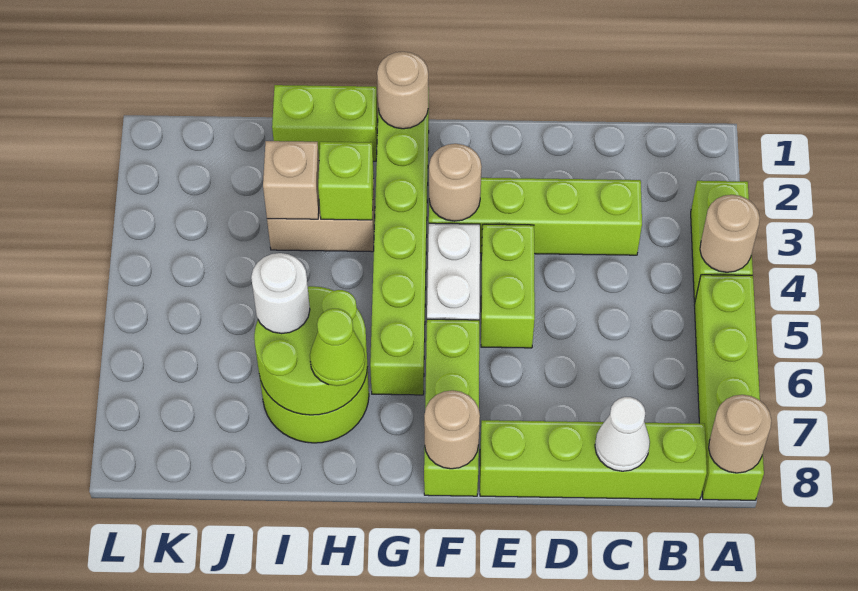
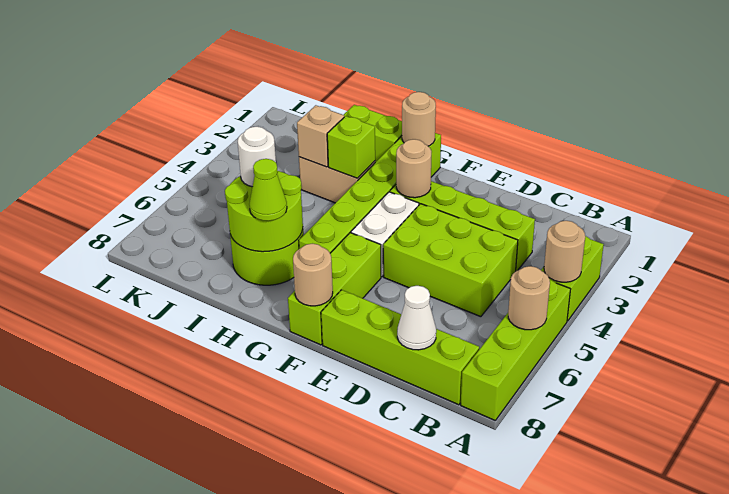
tan 1x1 round brick [709,395,771,473] -> tan 1x1 round brick moved to [508,266,550,330]
lime 1x2 brick [481,224,535,348] -> lime 2x3 brick [383,204,518,317]

